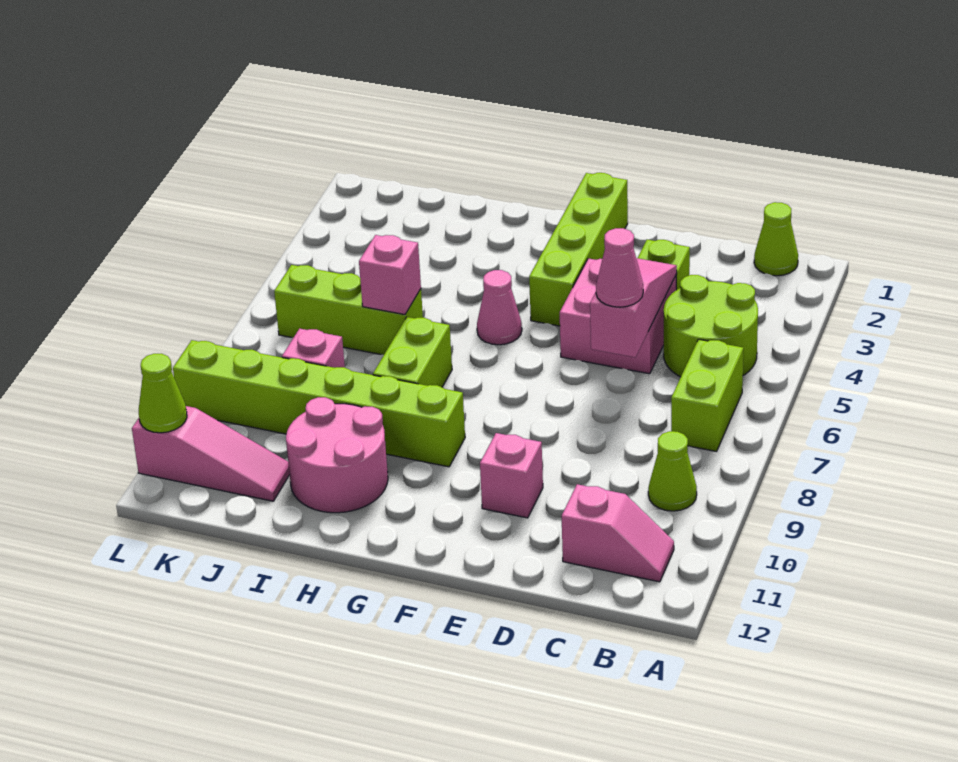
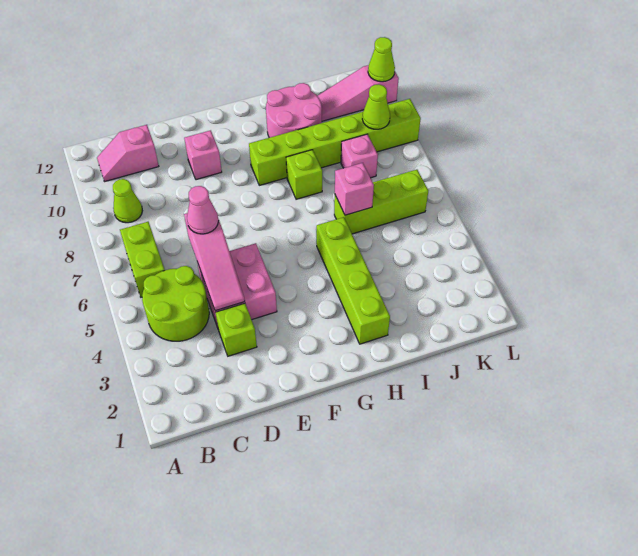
lime 1x1 cone [754,202,798,276] -> lime 1x1 cone moved to [362,84,390,129]
lime 1x4 brick [529,173,628,326] -> lime 1x4 brick moved to [316,217,390,344]
pink 1x1 cone [477,270,522,345] -> none
lime 1x2 brick [373,317,452,387] -> lime 1x1 brick [286,150,322,199]

